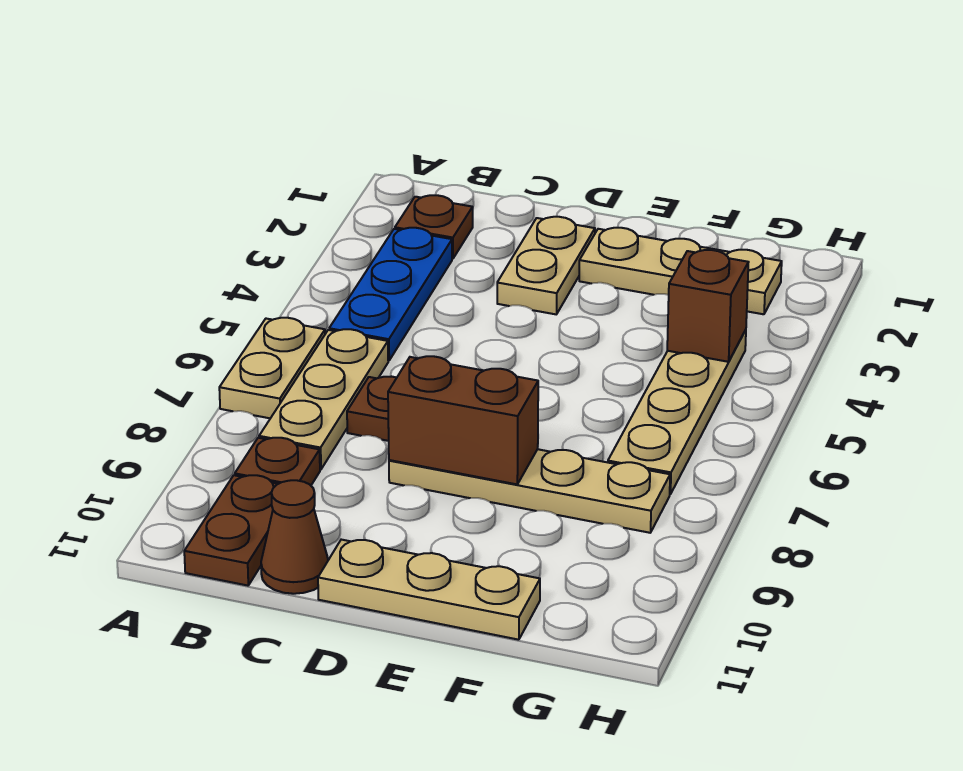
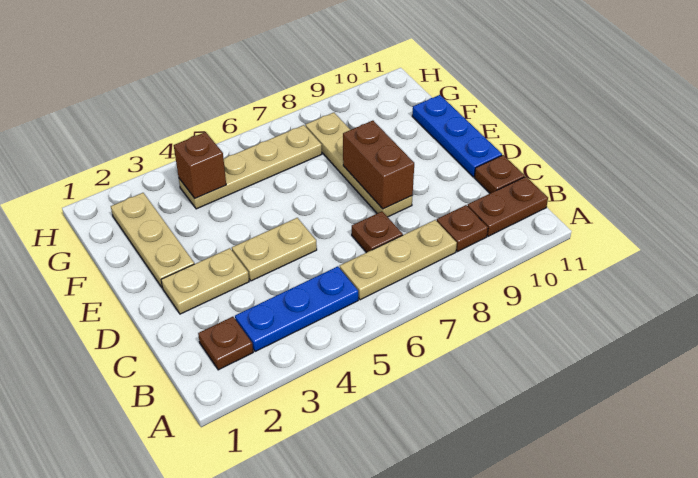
tan 1x2 plate [219,318,325,418] -> tan 1x2 plate moved to [232,218,317,281]
brown 1x1 cone [261,480,328,594] -> brown 1x1 plate [474,155,525,193]
tan 1x3 plate [318,540,540,640] -> blue 1x3 plate [412,95,502,177]

